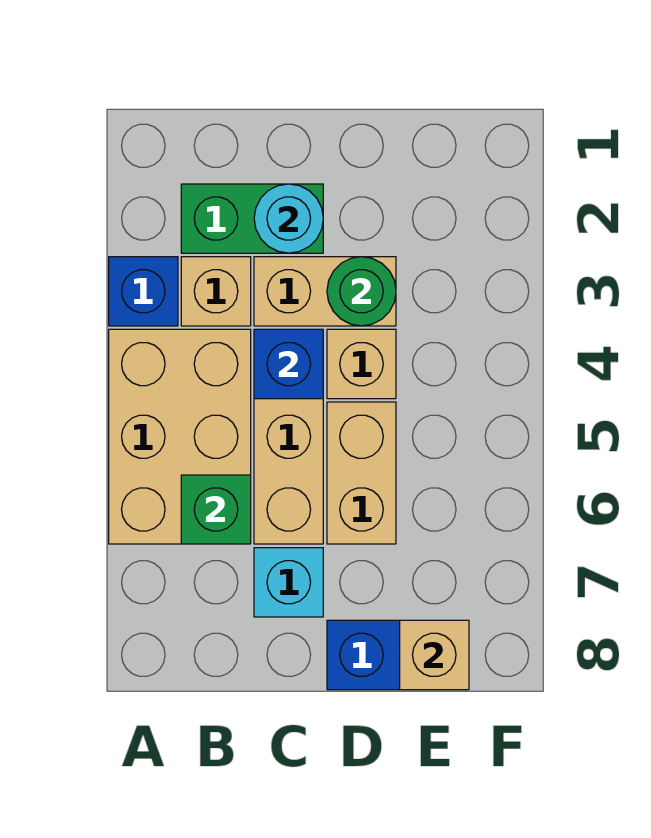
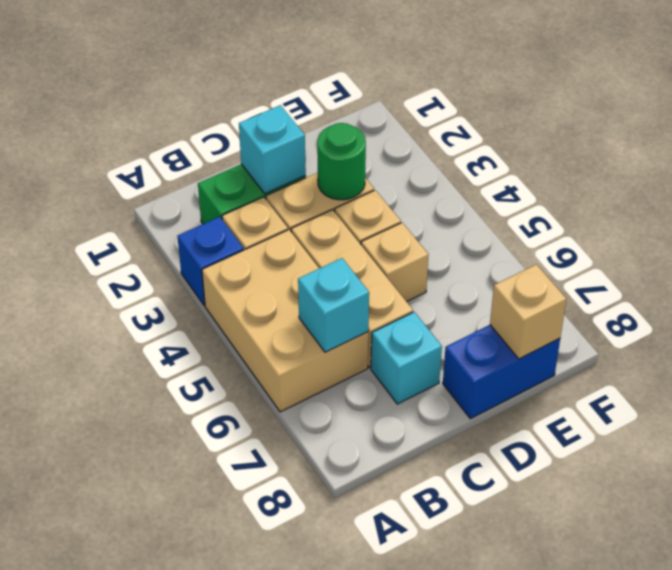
green 1x1 brick [181,475,251,544] -> cyan 1x1 brick [298,258,369,352]
cyan 1x1 round brick [254,184,323,253] -> cyan 1x1 brick [239,105,306,194]
blue 1x1 brick [254,329,323,399] -> none
tan 1x2 brick [327,402,396,544] -> tan 1x1 brick [361,223,429,302]

